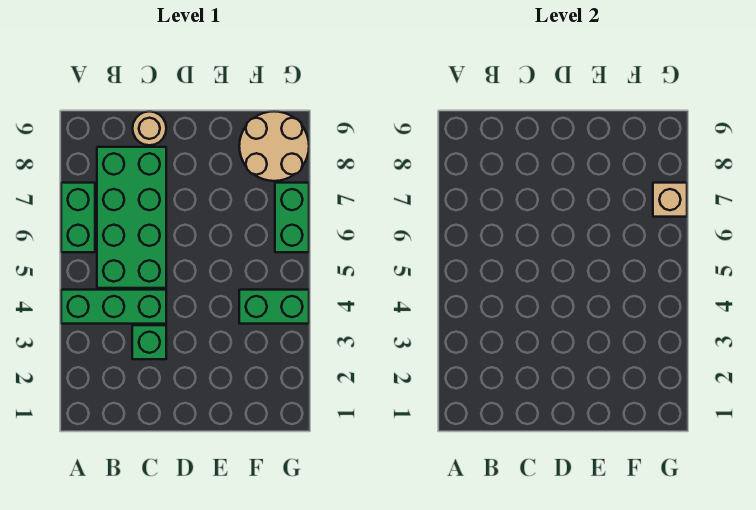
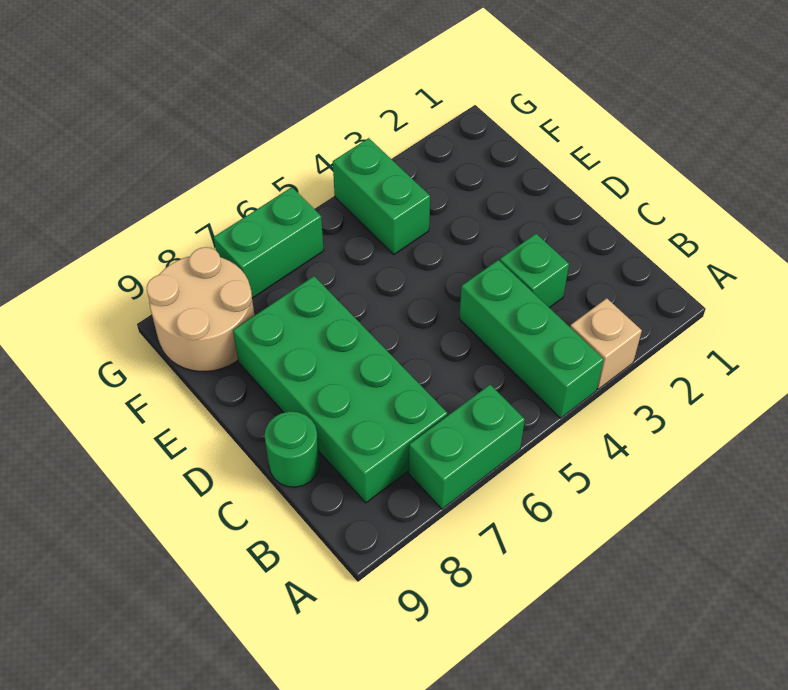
green 2x4 brick [97,147,166,288] -> green 2x4 brick turned to [233,276,447,503]
tan 1x1 round brick [133,111,166,145] -> green 1x1 round brick [264,412,320,487]
tan 1x1 brick [653,183,687,217] -> tan 1x1 brick moved to [570,298,642,389]

